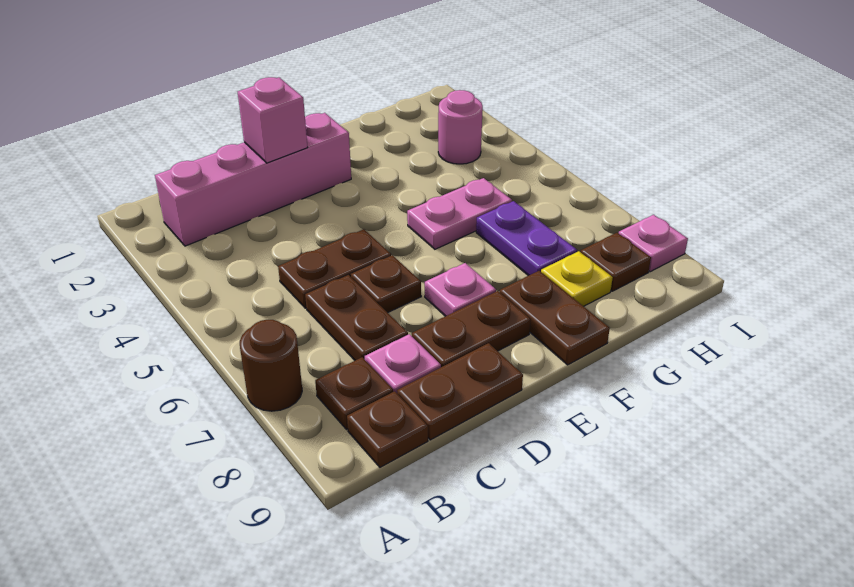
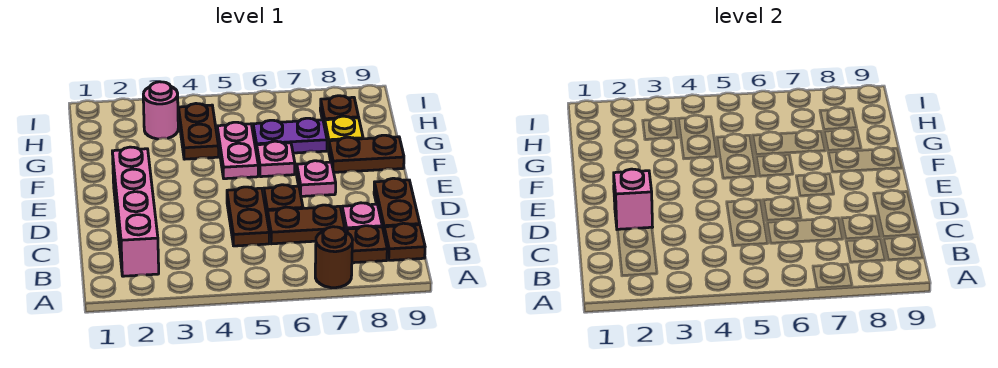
brown 1x2 plate [412,291,531,367] -> brown 1x2 plate moved to [179,104,219,159]
pink 1x1 plate [619,215,688,272] -> pink 1x1 plate moved to [257,141,295,177]

